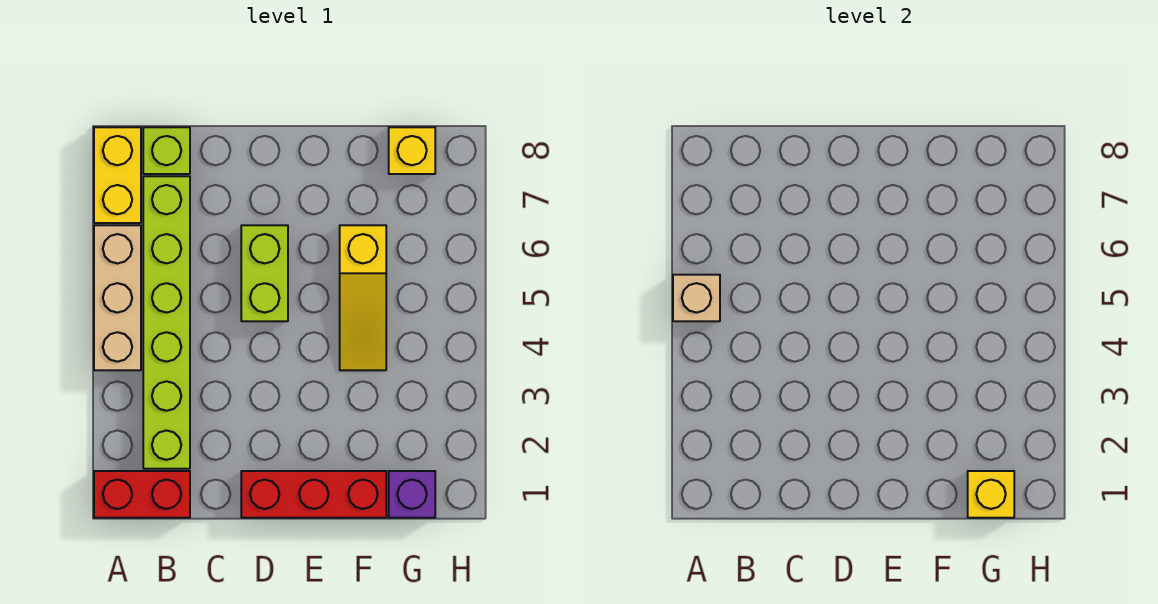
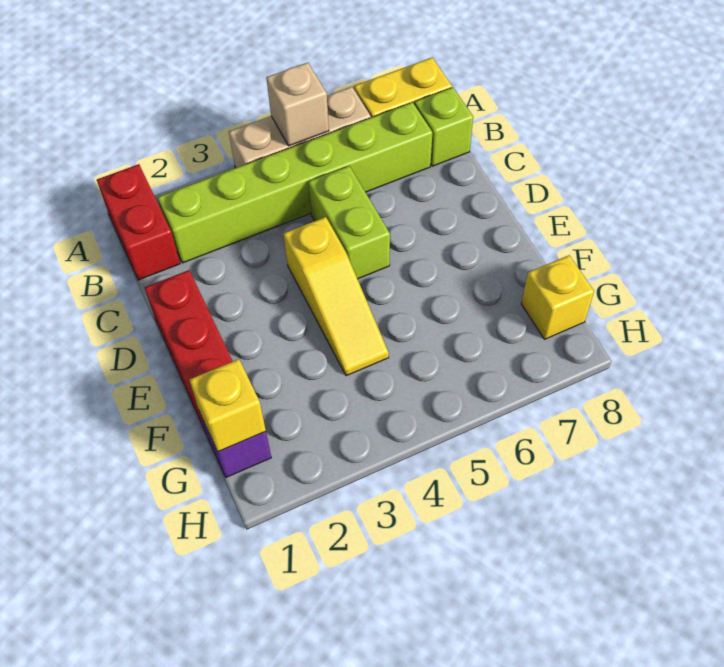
lime 1x2 brick [241,225,288,321] -> lime 1x2 brick turned to [308,166,390,279]
yellow 1x3 slope [340,225,386,370] -> yellow 1x3 slope turned to [284,217,389,376]

